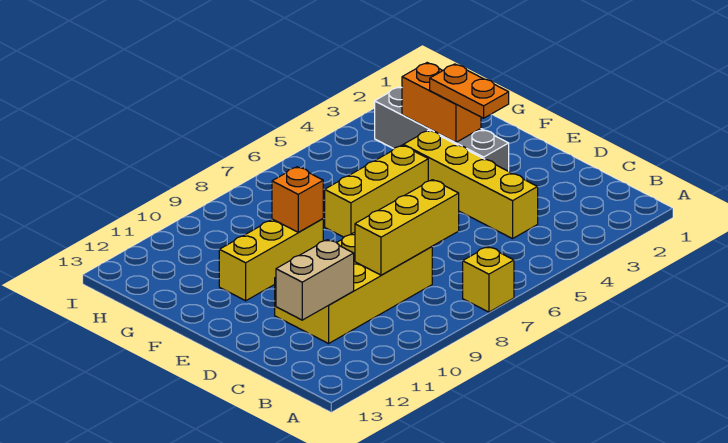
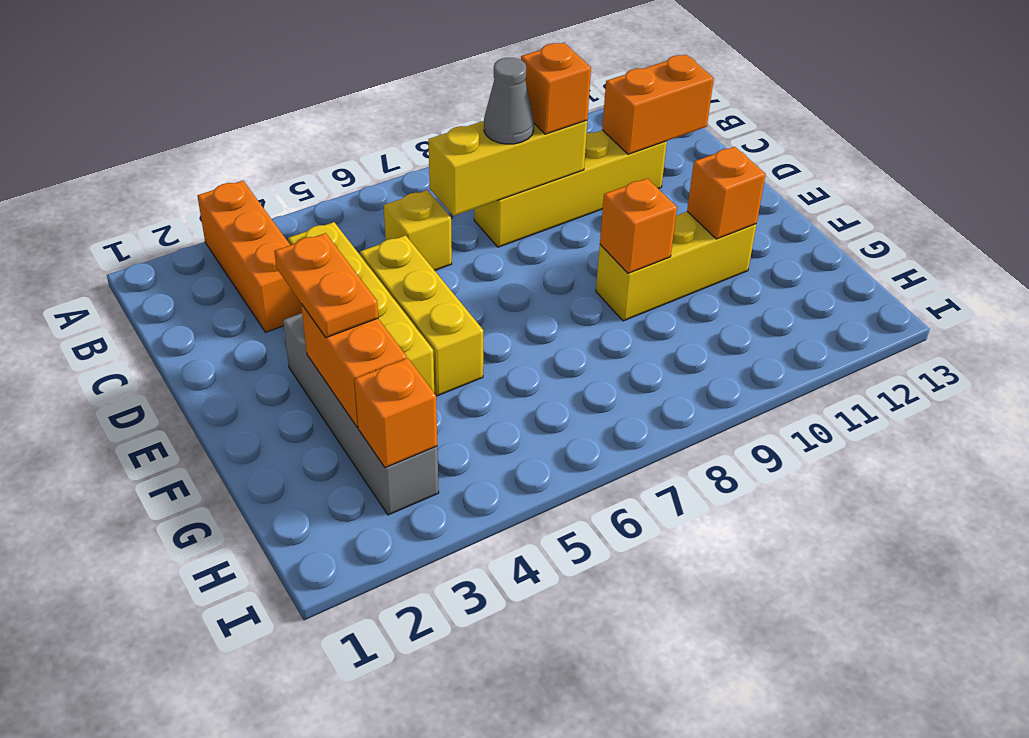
none -> orange 1x3 brick [197,181,302,332]
yellow 1x1 brick [463,247,514,312] -> yellow 1x1 brick moved to [384,190,452,270]
yellow 2x4 brick [275,232,432,344] -> yellow 1x4 brick [474,130,667,247]
none -> grey 1x1 cone [484,58,534,144]
none -> orange 1x1 brick [521,43,591,134]
tan 1x2 brick [276,240,354,320] -> orange 1x2 brick [602,55,714,154]
yellow 1x3 brick [325,145,428,237] -> yellow 1x3 brick turned to [360,235,483,396]
none -> orange 1x1 brick [687,147,766,239]
none -> orange 1x1 brick [354,358,437,468]

